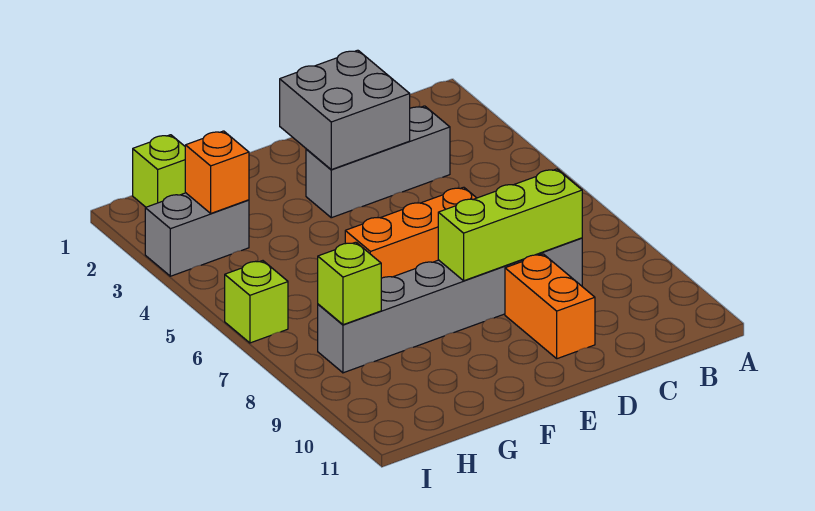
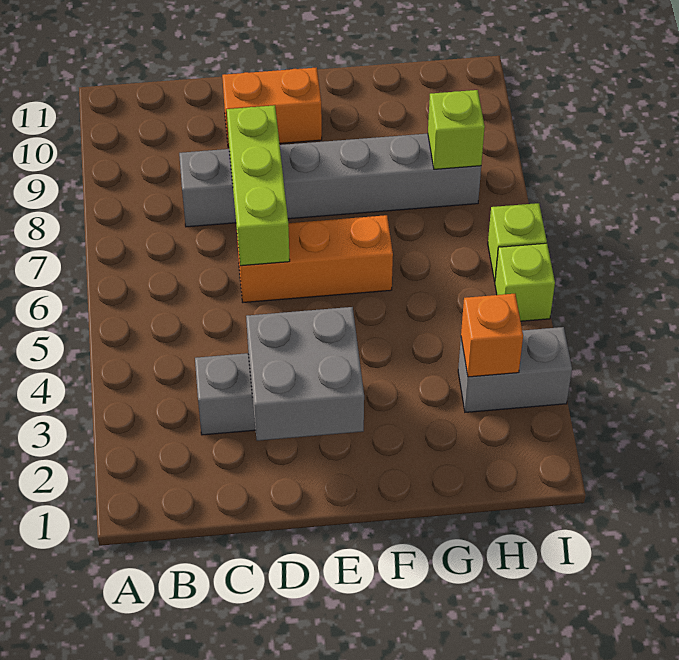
lime 1x3 brick [438,169,582,281] -> lime 1x3 brick turned to [227,105,290,266]
orange 1x2 brick [505,254,595,359] -> orange 1x2 brick turned to [222,67,322,147]
lime 1x1 brick [133,135,186,207] -> lime 1x1 brick moved to [495,243,555,321]

